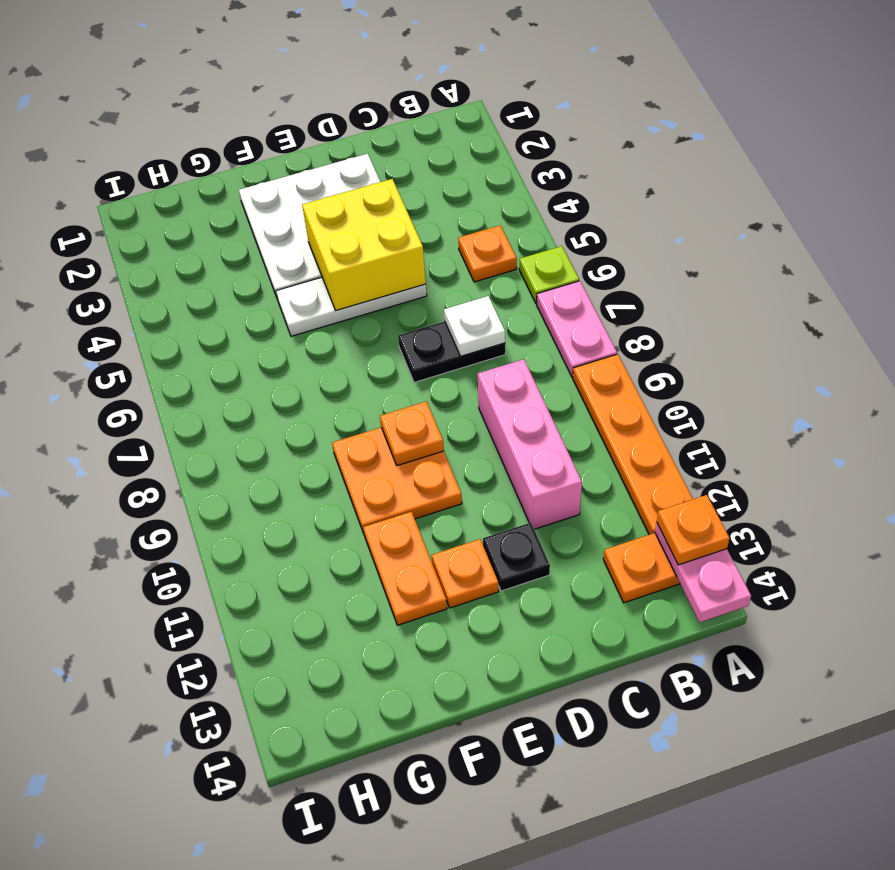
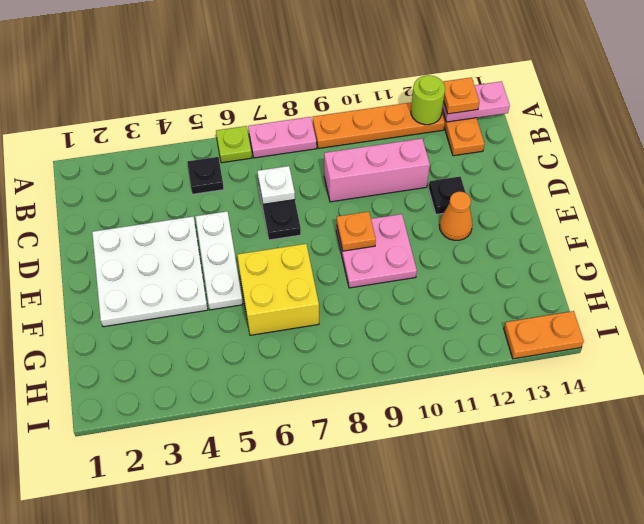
none -> lime 1x1 round brick [411,75,445,125]
orange 1x1 plate [458,225,517,282] -> black 1x1 plate [187,157,224,194]
yellow 2x2 brick [302,179,426,310] -> yellow 2x2 brick moved to [237,244,319,335]
orange 2x2 plate [332,428,462,533] -> pink 2x2 plate [336,214,417,288]
orange 1x1 plate [432,539,499,608] -> orange 1x1 cone [440,192,473,240]
orange 1x2 plate [363,512,447,625] -> orange 1x2 plate moved to [504,311,584,359]

